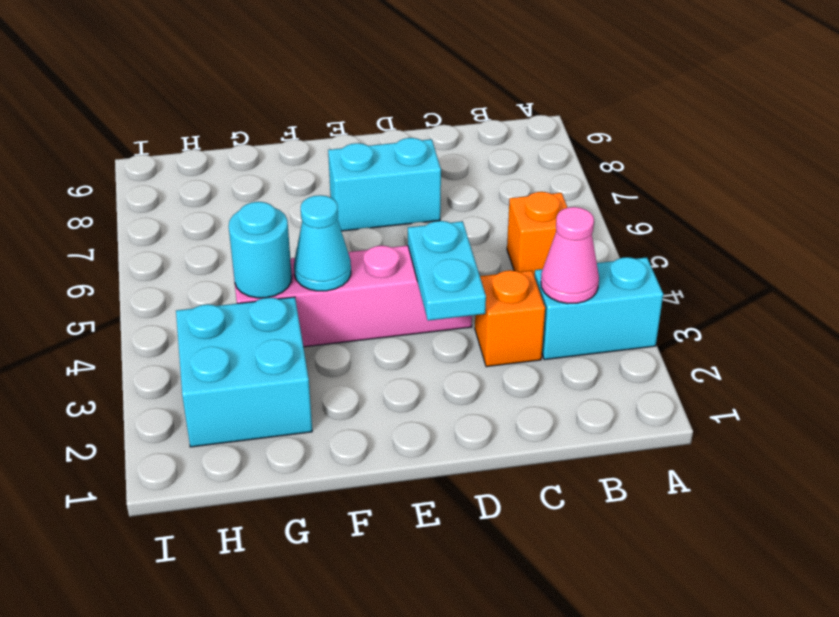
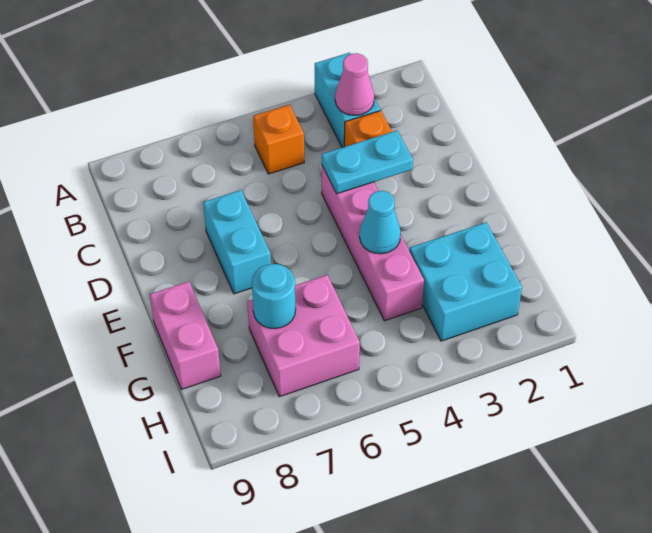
none -> pink 1x2 brick [150,282,221,389]
cyan 1x1 round brick [229,202,292,298] -> cyan 1x1 round brick moved to [252,264,296,329]
none -> pink 2x2 brick [247,275,360,397]

